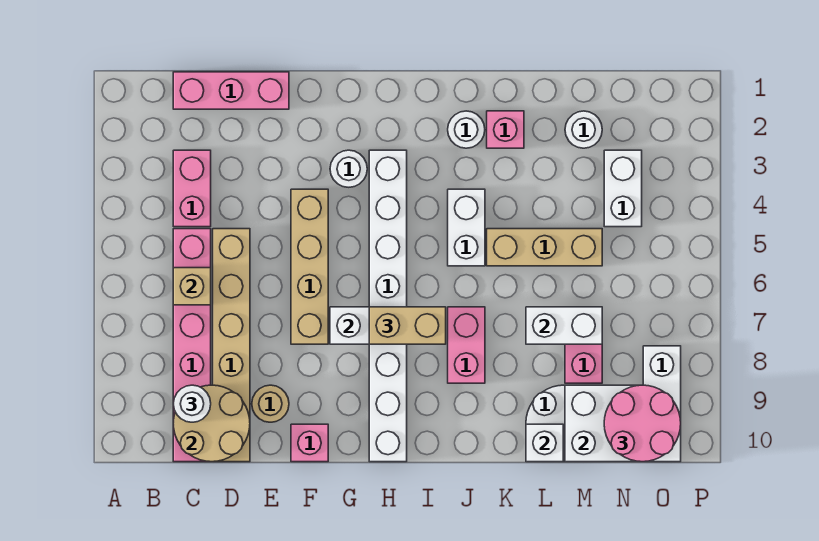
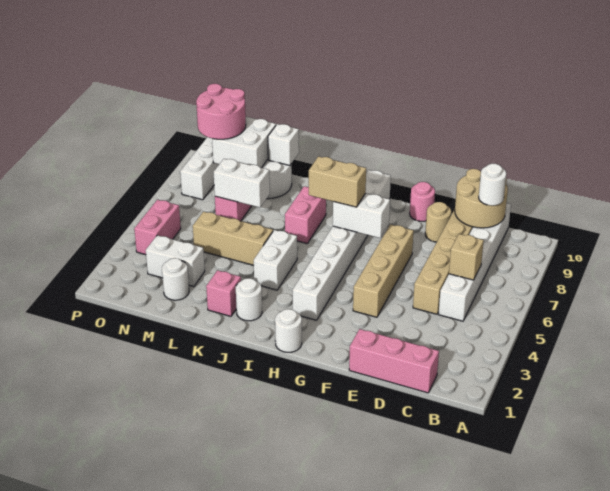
pink 1x2 brick [173,150,211,227] -> pink 1x2 brick moved to [134,200,181,255]
pink 1x6 brick [173,229,211,462] -> white 1x6 brick [439,203,511,321]
pink 1x1 brick [291,424,328,462] -> pink 1x1 round brick [410,182,435,221]
white 1x1 round brick [330,150,367,187] -> white 1x1 round brick moved to [275,309,302,352]
white 1x2 brick [604,150,642,227] -> white 1x2 brick turned to [146,235,205,287]

